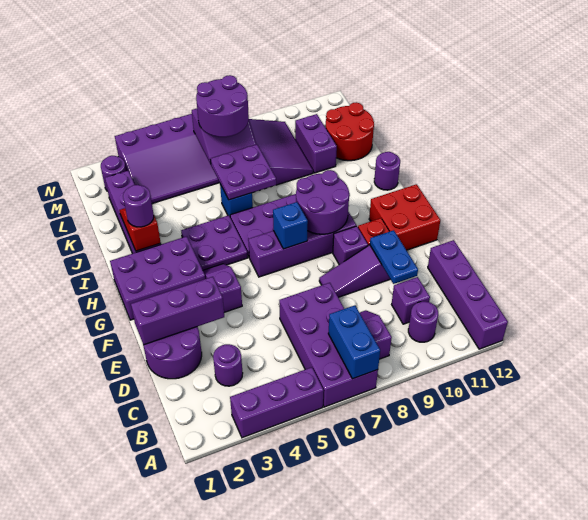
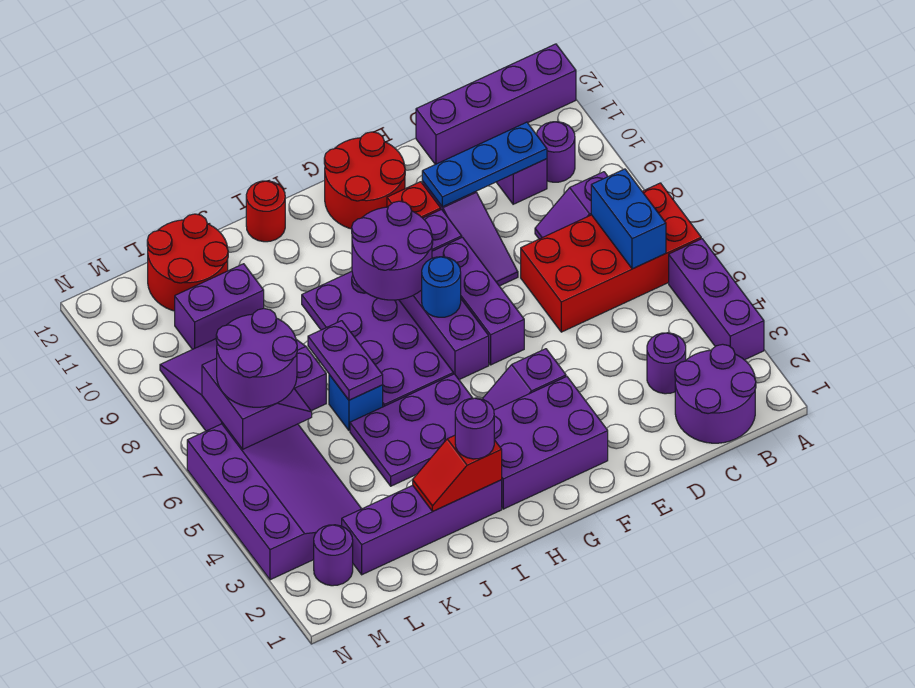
purple 2x4 brick [279,283,378,407] -> red 2x4 brick [521,183,701,332]
blue 1x2 brick [328,305,380,379] -> blue 1x2 brick turned to [591,169,666,269]
purple 2x2 round brick [143,327,202,379] -> purple 2x2 round brick moved to [675,344,756,443]
blue 1x2 plate [370,230,418,284] -> blue 1x3 plate [422,122,547,207]
purple 1x3 brick [131,277,224,345] -> purple 1x3 brick moved to [432,237,524,365]
red 2x2 brick [369,184,440,250] -> red 2x2 round brick [324,132,405,229]
purple 2x3 brick [110,236,205,320] -> purple 2x3 brick turned to [494,377,608,509]
blue 1x1 brick [273,202,308,249] -> blue 1x1 round brick [422,257,461,317]
purple 2x2 plate [181,215,248,270] -> purple 2x3 plate [350,374,472,486]
purple 1x1 round brick [374,152,400,190] -> red 1x1 round brick [246,181,285,242]
purple 2x2 plate [210,144,276,200] -> purple 1x2 plate [308,321,383,400]

